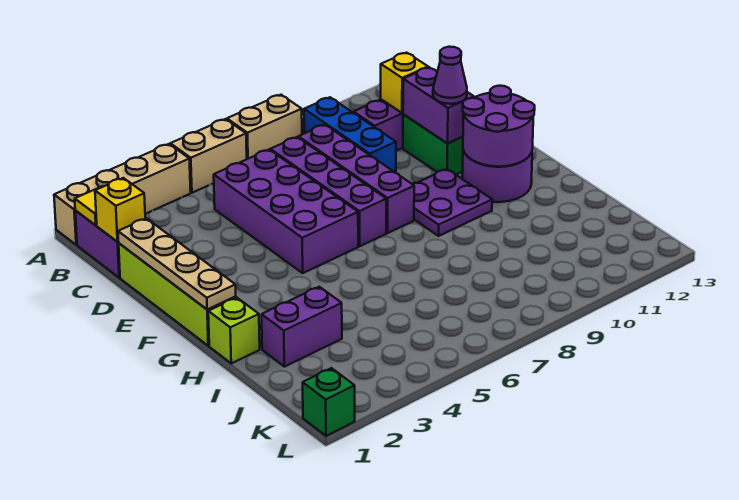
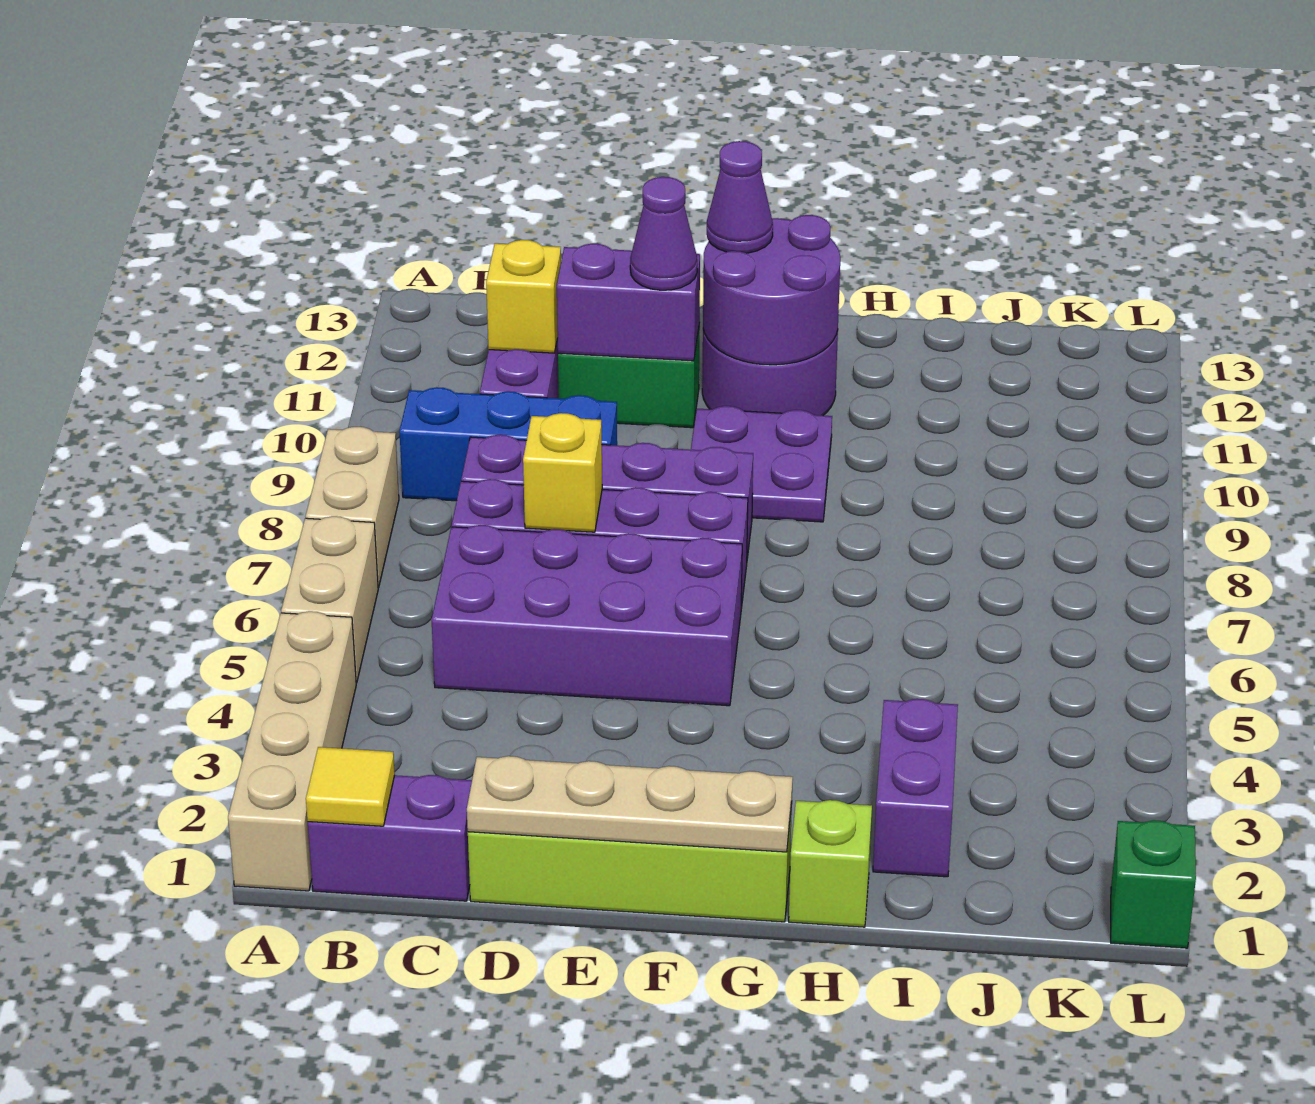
yellow 1x1 brick [95,178,145,242] -> yellow 1x1 brick moved to [523,413,602,532]
none -> purple 1x1 cone [707,141,773,253]

